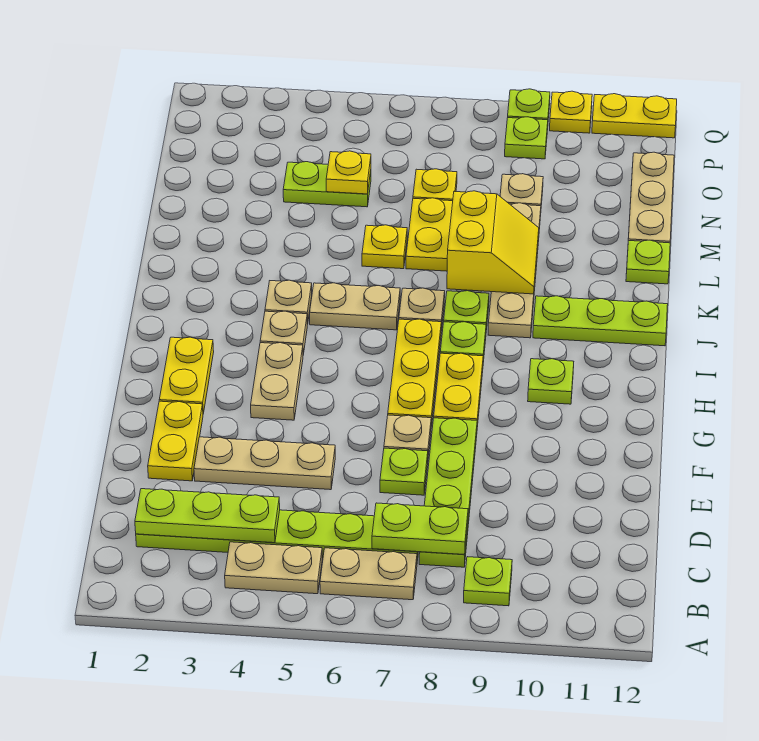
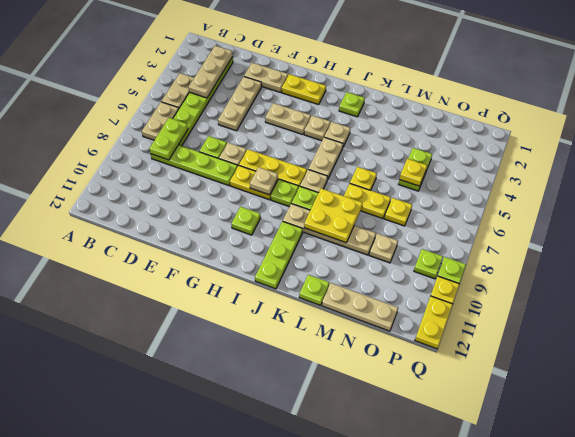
lime 1x1 plate [464,557,512,606] -> lime 1x1 plate moved to [339,92,365,117]
lime 1x3 plate [135,489,280,543] -> tan 1x3 plate [189,46,233,98]
yellow 1x2 plate [148,401,203,481] -> tan 1x2 plate [244,63,288,92]
none -> tan 1x1 plate [250,167,278,195]
yellow 2x2 slope [447,191,539,294] -> yellow 2x2 plate [304,188,363,243]

